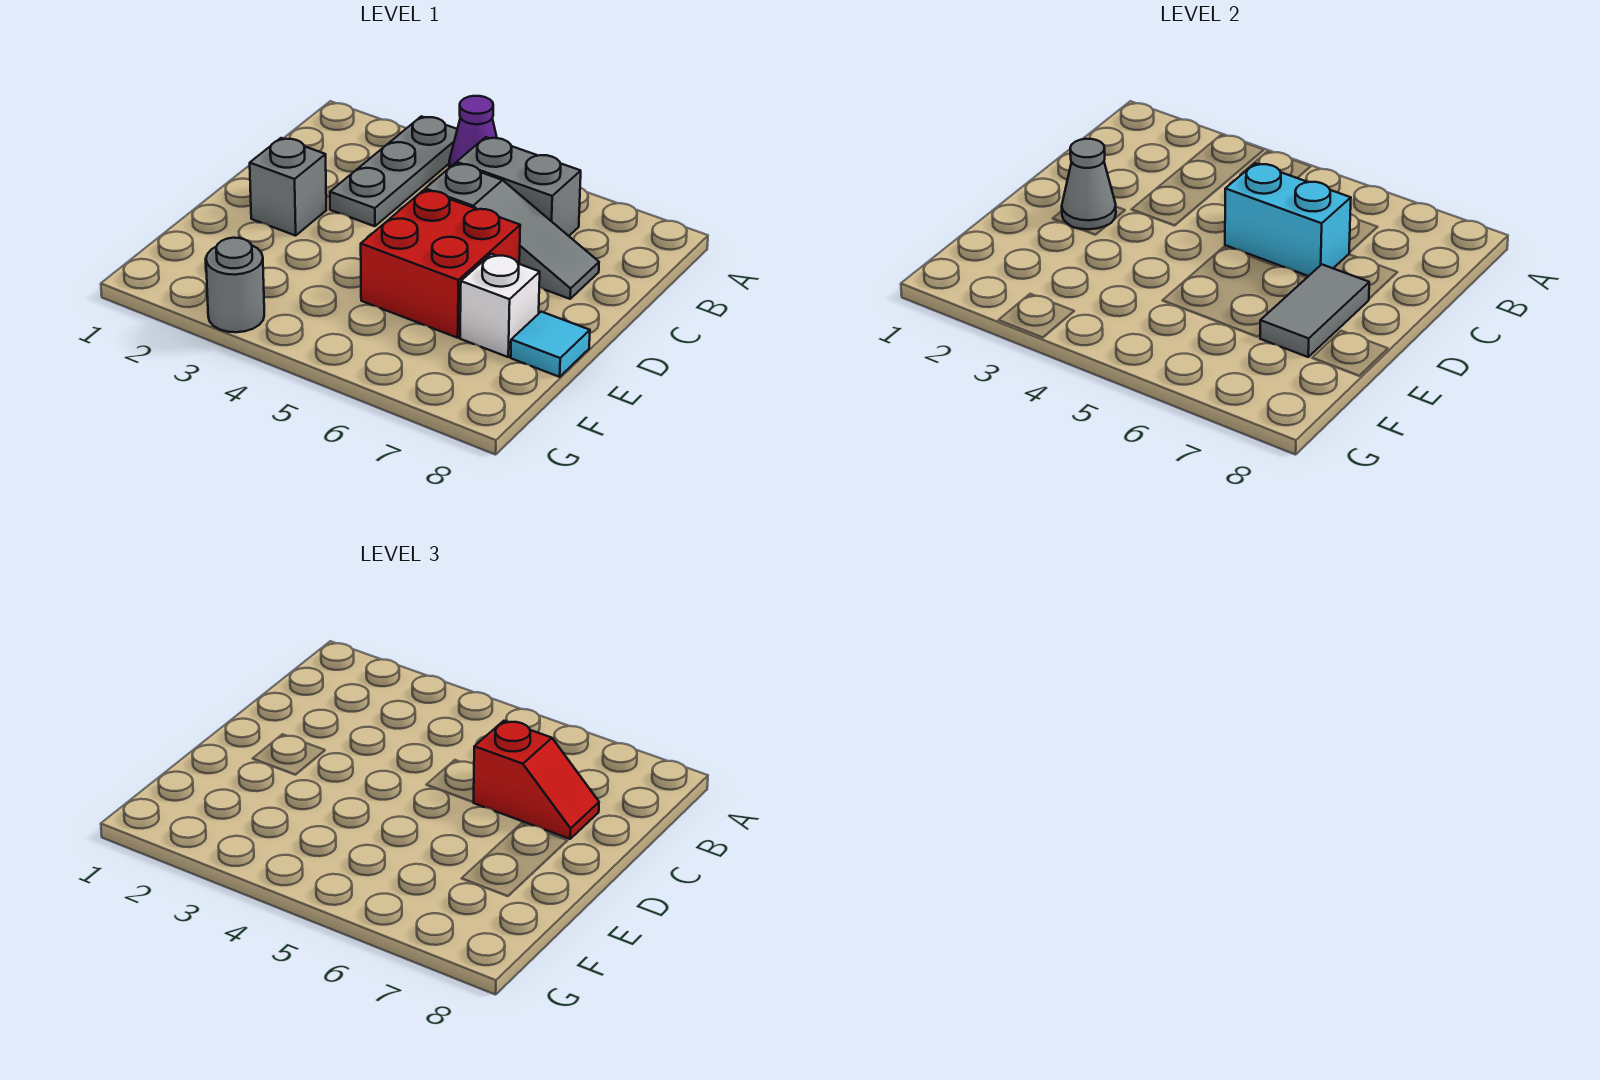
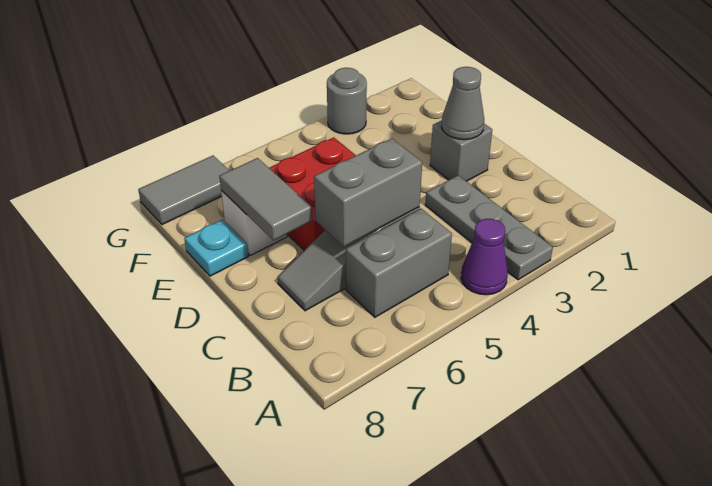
cyan 1x2 brick [1225,163,1351,276] -> grey 1x2 brick [314,138,422,247]
red 1x2 slope [474,721,599,839] -> none
cyan 1x1 tile [511,312,590,377] -> cyan 1x1 plate [184,220,248,276]
none -> grey 1x2 tile [138,156,229,225]

